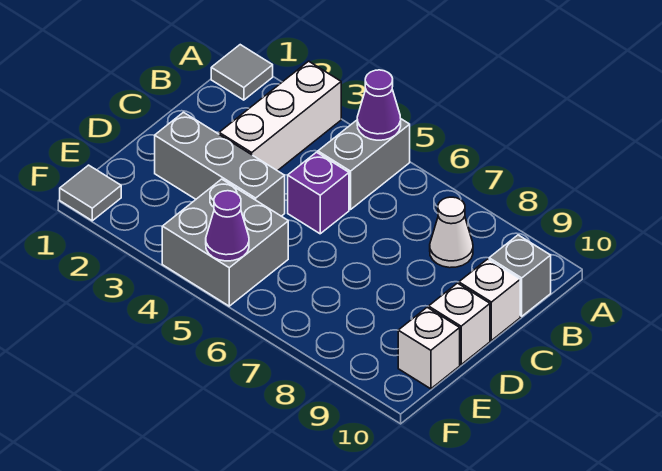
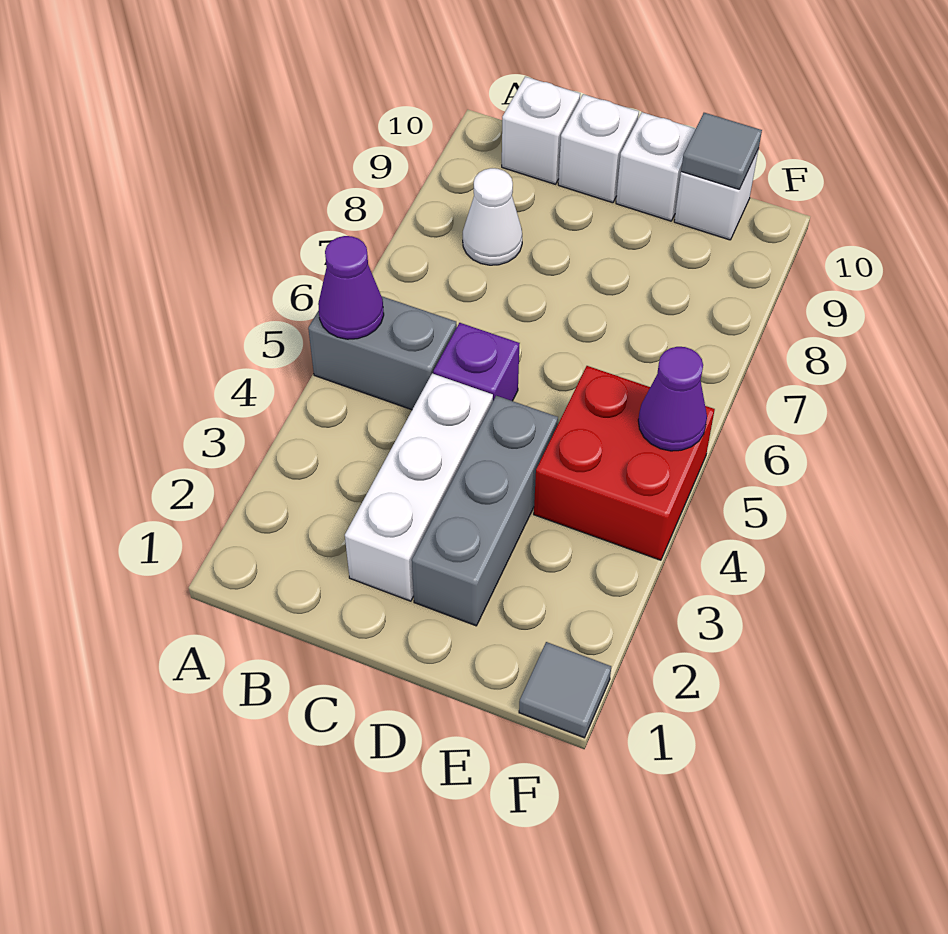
grey 1x1 tile [211,45,273,100] -> grey 1x1 tile moved to [681,113,762,189]
white 1x3 brick [219,61,341,171] -> white 1x3 brick turned to [345,373,493,601]
grey 1x1 brick [489,235,551,316] -> white 1x1 brick [502,77,580,184]
grey 2x2 brick [162,179,288,306] -> red 2x2 brick [534,366,715,560]

